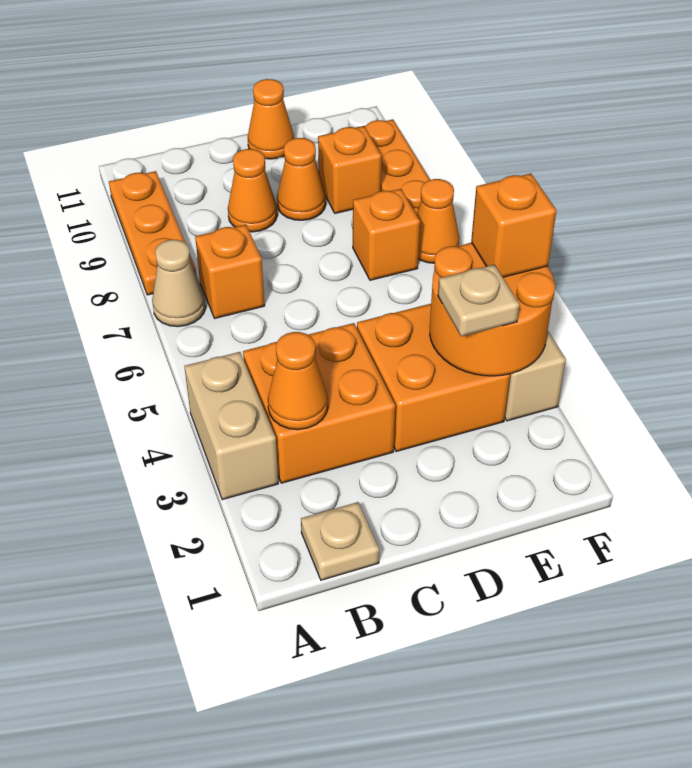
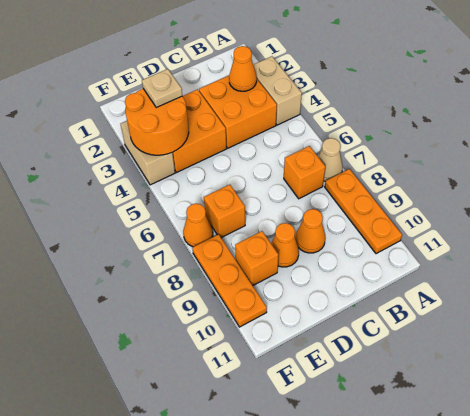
tan 1x1 plate [301,502,379,580] -> none
orange 1x1 cone [248,79,294,159] -> none
orange 1x1 brick [471,173,557,277] -> none

